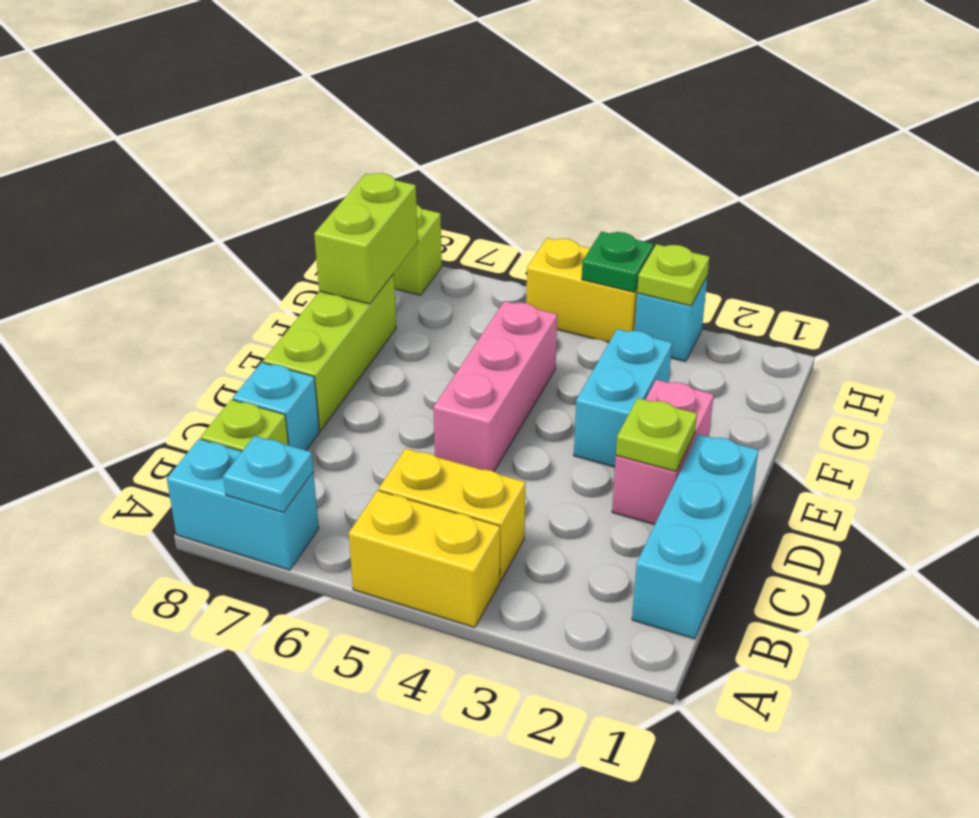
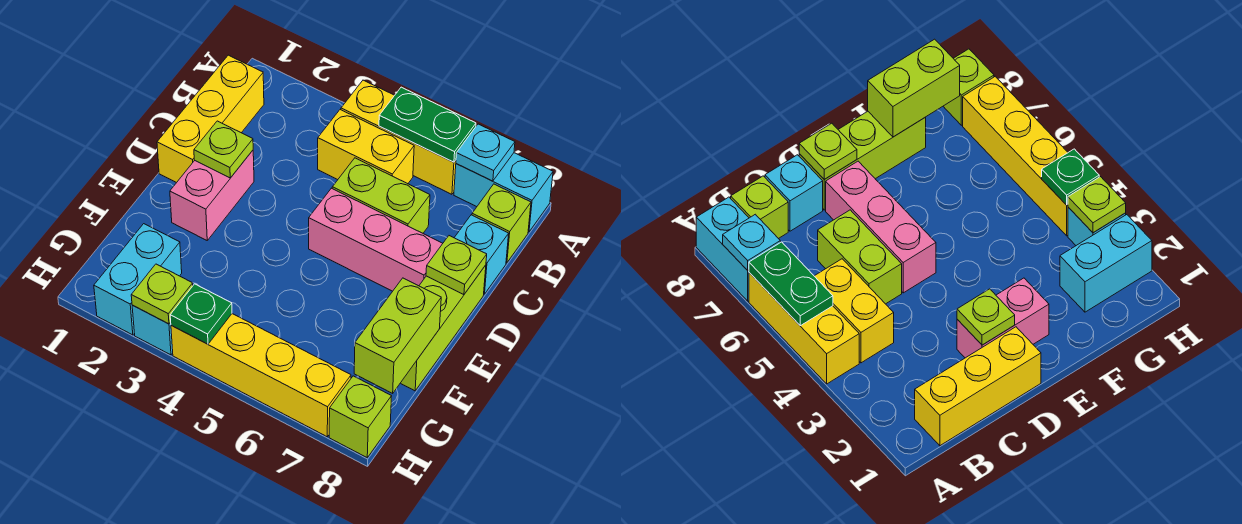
yellow 1x2 brick [349,490,500,627] -> yellow 1x3 brick [341,80,456,194]
none -> green 1x2 plate [379,87,476,162]
cyan 1x3 brick [632,434,758,639] -> yellow 1x3 brick [157,55,264,183]
none -> lime 1x2 brick [332,158,430,233]
pink 1x3 brick [433,301,557,471] -> pink 1x3 brick turned to [309,188,443,291]
none -> lime 1x1 plate [426,236,487,295]
cyan 1x2 brick [574,329,672,467] -> cyan 1x2 brick moved to [94,224,182,335]
yellow 1x2 brick [526,238,638,342] -> yellow 1x4 brick [171,314,351,437]

